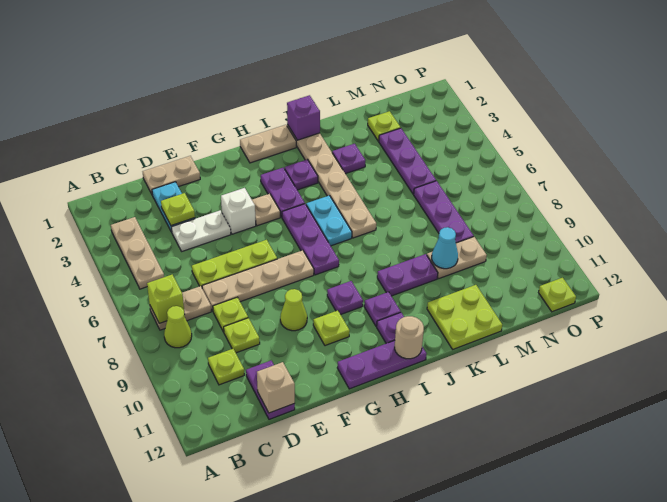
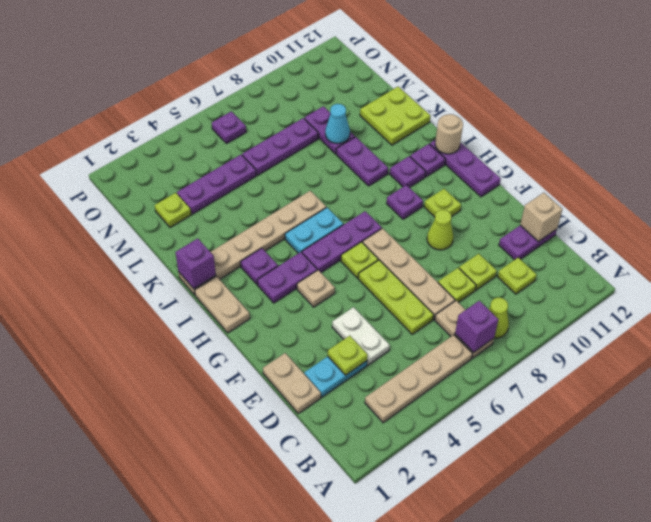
tan 1x3 plate [111,217,164,289] -> tan 1x4 plate [365,335,472,423]
lime 1x1 brick [147,275,184,323] -> purple 1x1 brick [455,301,498,352]
white 1x1 brick [221,188,256,234] -> none
purple 1x1 plate [332,144,365,174] -> purple 1x1 plate moved to [212,111,246,143]
tan 1x2 plate [427,237,487,279] -> purple 1x2 plate [304,106,355,154]
lime 1x1 plate [539,278,576,312] -> lime 1x1 plate moved to [341,242,378,278]

